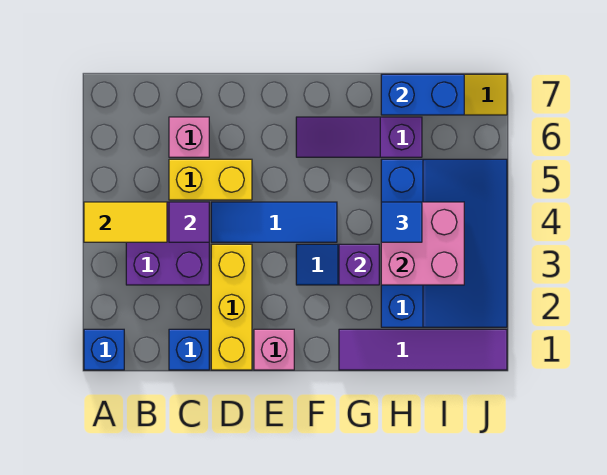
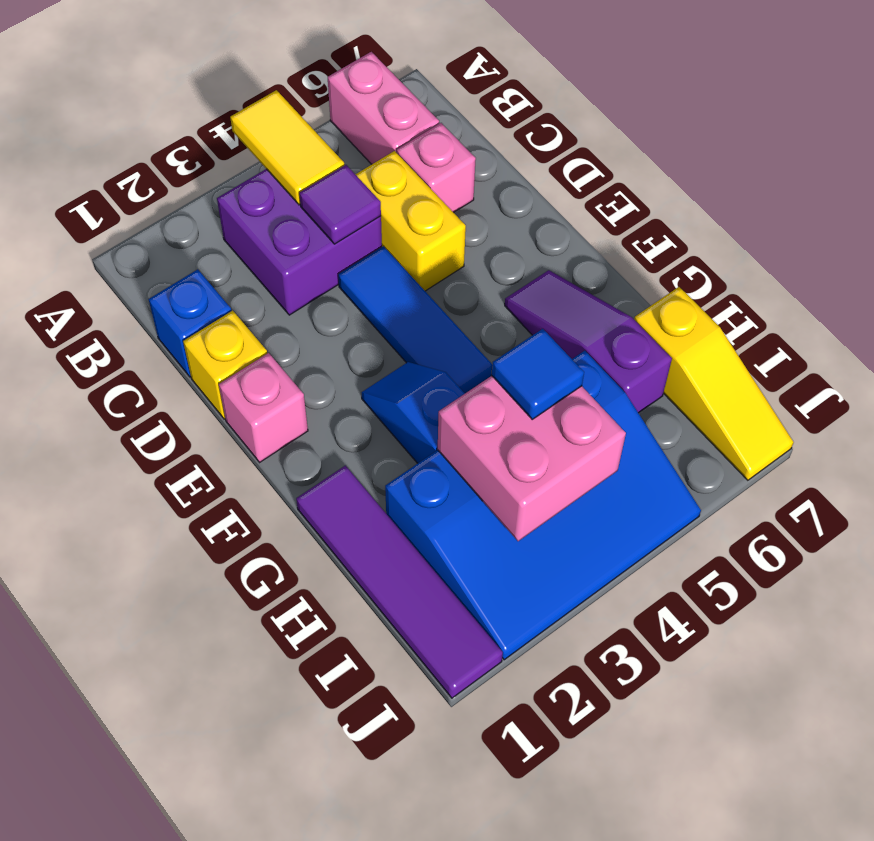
blue 1x1 brick [84,329,124,370] -> none
none -> pink 1x2 brick [328,52,439,164]
yellow 1x3 brick [211,244,252,370] -> yellow 1x1 brick [183,311,267,419]
purple 1x1 brick [339,244,379,285] -> none
blue 1x2 brick [381,74,464,115] -> none

